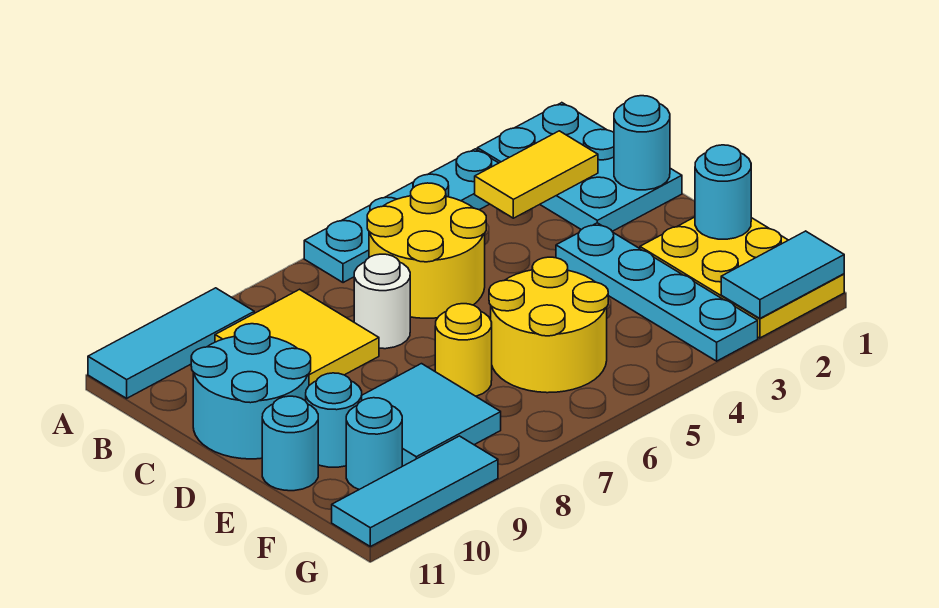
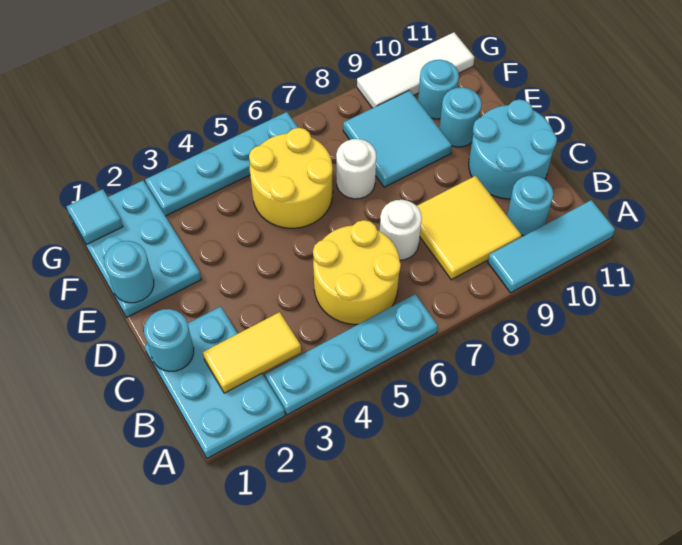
cyan 1x4 plate [556,223,758,361] -> cyan 1x4 plate turned to [145,112,298,216]
yellow 2x3 plate [640,217,844,338] -> cyan 2x3 plate [70,181,201,317]
yellow 1x1 round brick [435,304,492,396] -> white 1x1 round brick [336,139,376,199]
cyan 1x1 round brick [262,396,318,491] -> cyan 1x1 round brick moved to [507,176,553,236]
cyan 1x2 tile [721,231,844,318] -> cyan 1x1 tile [67,189,123,245]
cyan 1x3 tile [332,436,498,547] -> white 1x3 tile [357,32,474,108]

